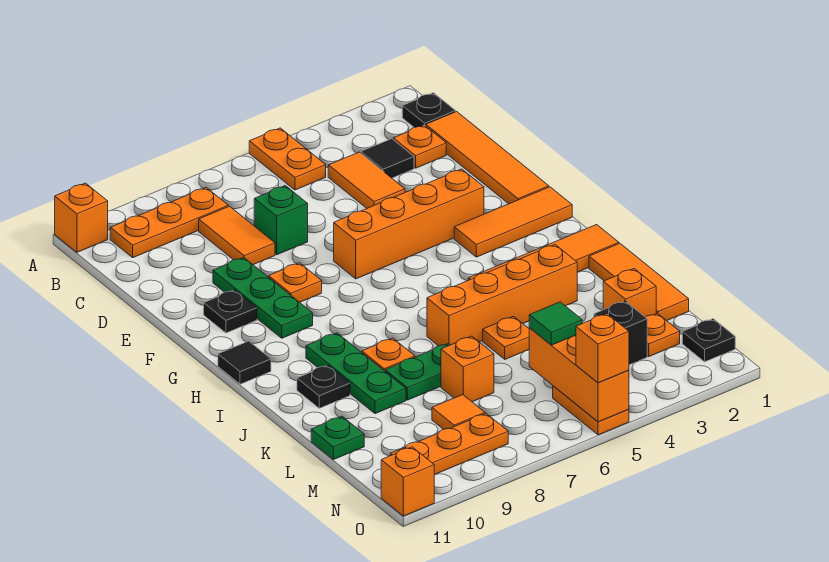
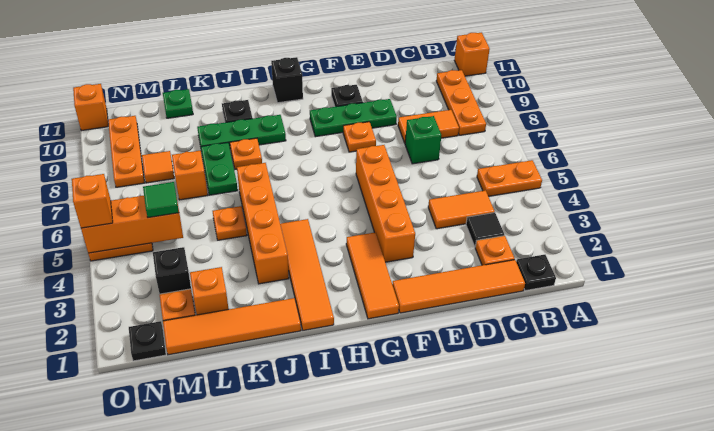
black 1x1 tile [218,341,271,384] -> black 1x1 brick [271,57,303,103]
orange 1x3 tile [589,243,689,321] -> orange 1x4 tile [163,298,301,355]

